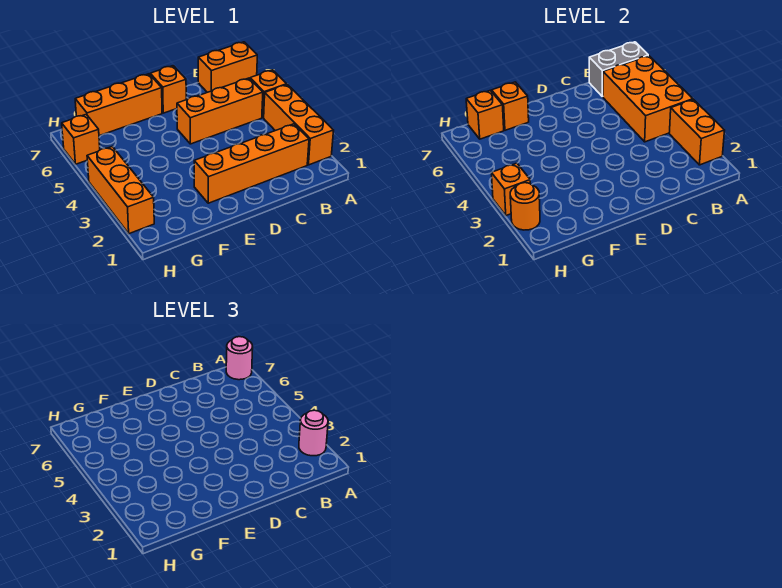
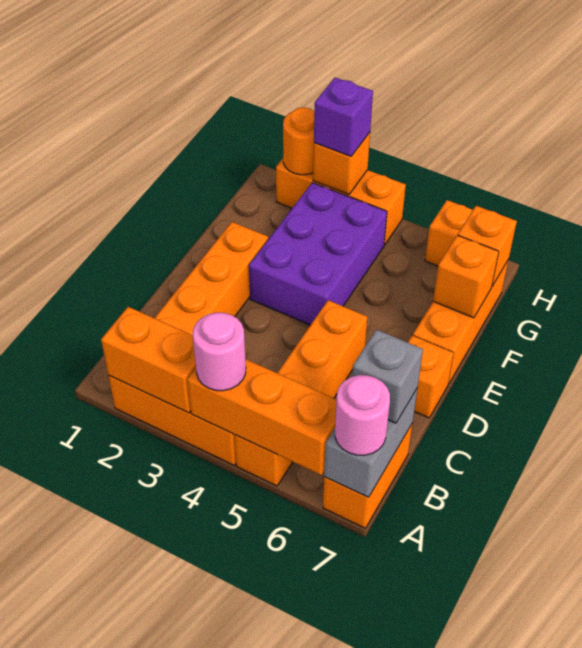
pink 1x1 round brick [299,410,328,456] -> pink 1x1 round brick moved to [193,313,246,391]
orange 2x3 brick [603,56,693,142] -> orange 1x3 brick [187,359,337,475]
none -> grey 1x1 brick [352,330,423,423]
none -> purple 2x3 brick [249,183,387,325]
none -> purple 1x1 brick [314,78,373,156]

